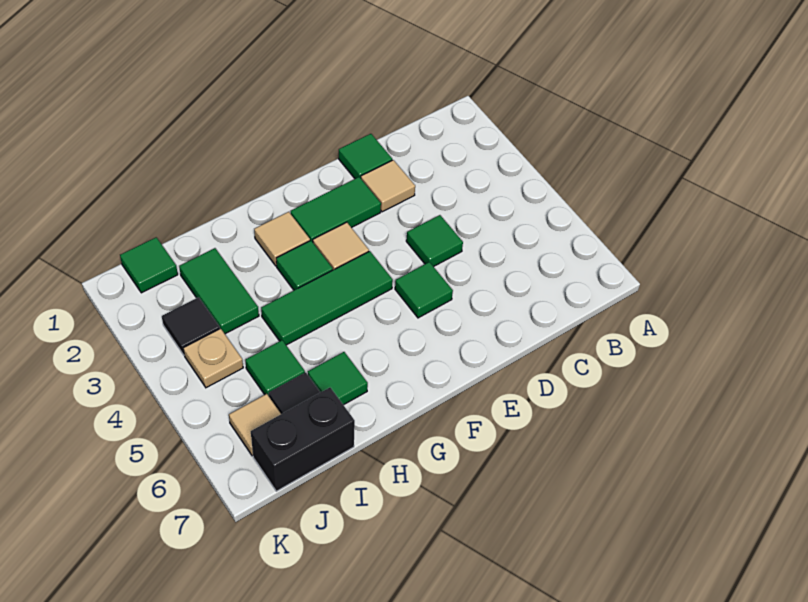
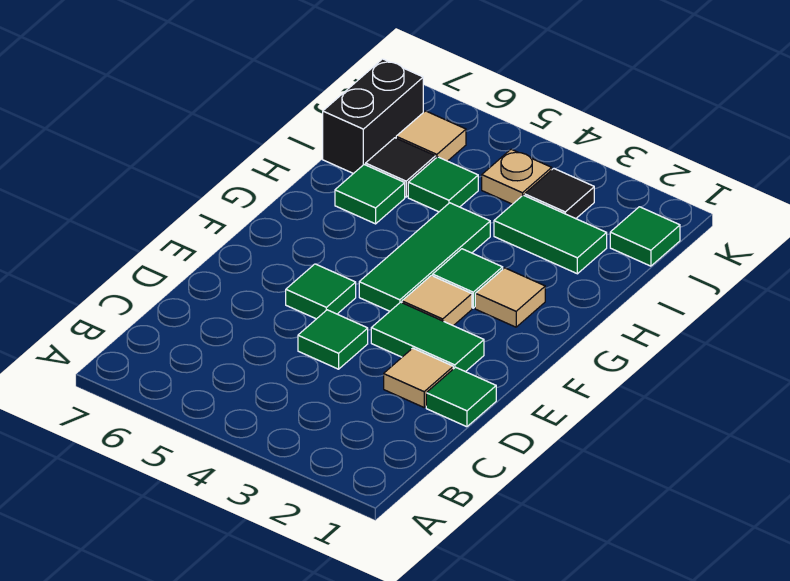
green 1x2 tile [291,177,381,242] -> green 1x2 tile turned to [371,302,484,372]

